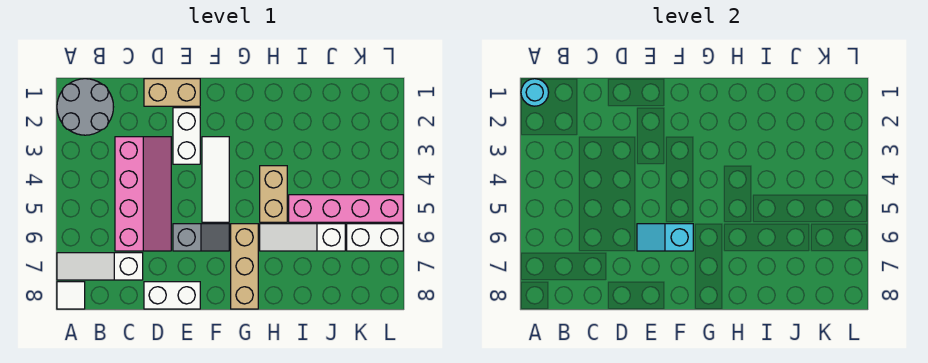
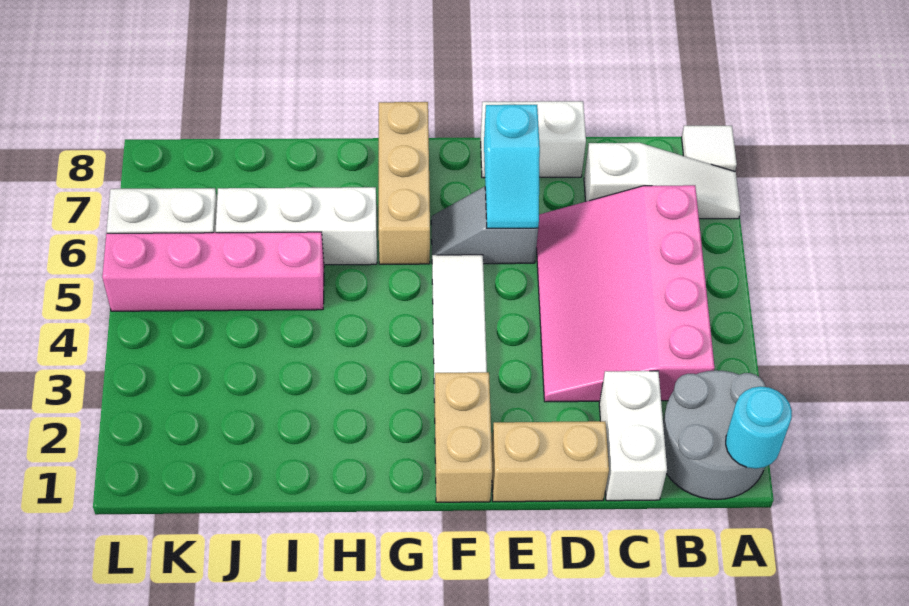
pink 2x4 slope [115,137,171,251] -> pink 3x4 slope [536,185,715,402]
white 1x2 brick [173,108,200,164] -> white 1x2 brick moved to [599,371,667,501]
cyan 1x2 slope [637,224,693,251] -> cyan 1x2 slope turned to [484,105,540,228]
tan 1x2 brick [260,166,287,222] -> tan 1x2 brick moved to [435,372,492,502]
white 1x3 slope [260,224,345,251] -> white 1x3 brick [216,187,377,265]

